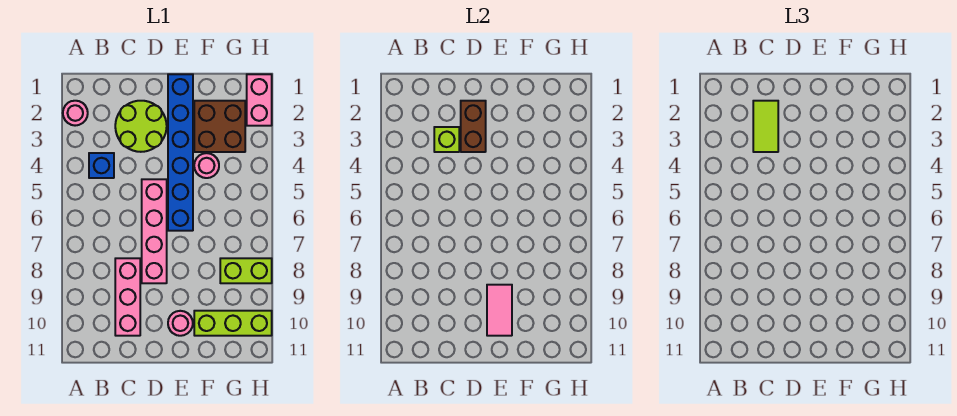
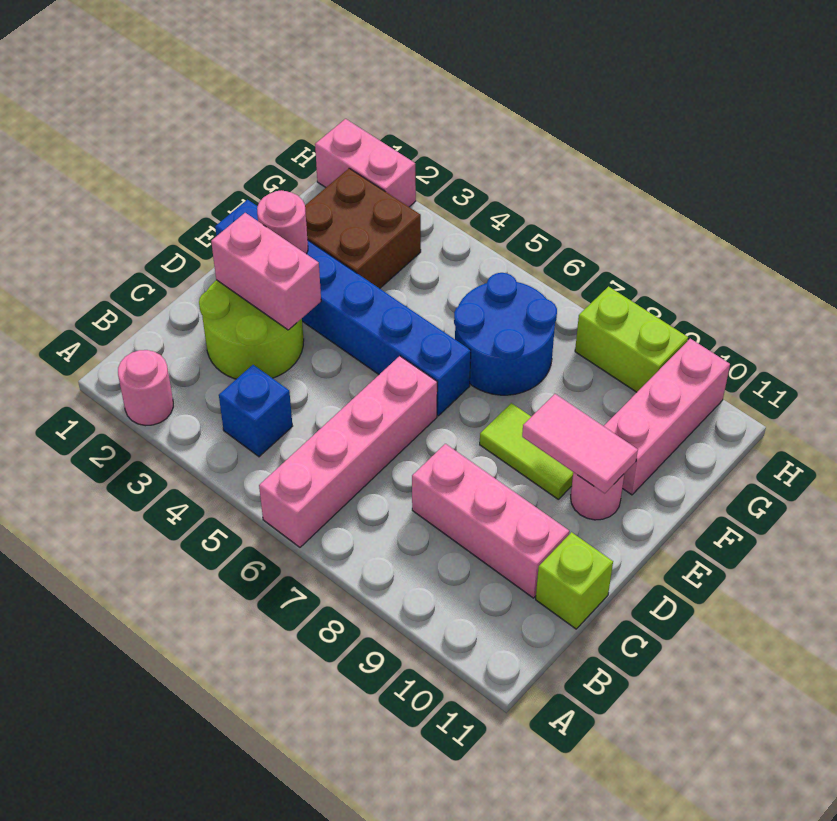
lime 1x2 tile [753,101,778,152] -> lime 1x2 tile moved to [480,403,573,499]
lime 1x1 brick [434,127,459,152] -> lime 1x1 brick moved to [536,532,613,629]
brown 1x2 brick [461,101,486,152] -> pink 1x2 brick [211,213,321,330]
pink 1x4 brick [142,179,167,283] -> pink 1x4 brick turned to [259,356,437,547]
pink 1x1 round brick [194,153,219,178] -> pink 1x1 round brick moved to [257,190,308,254]
none -> blue 2x2 round brick [454,273,557,395]
lime 1x3 brick [194,311,272,336] -> pink 1x3 brick [604,339,730,495]
lime 1x2 brick [220,258,272,283] -> lime 1x2 brick turned to [575,287,688,392]

